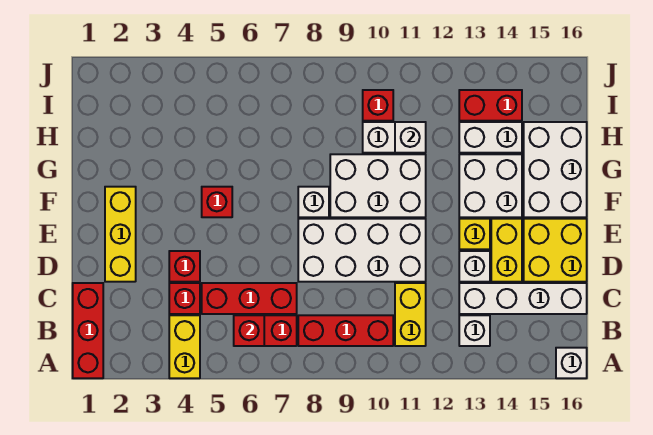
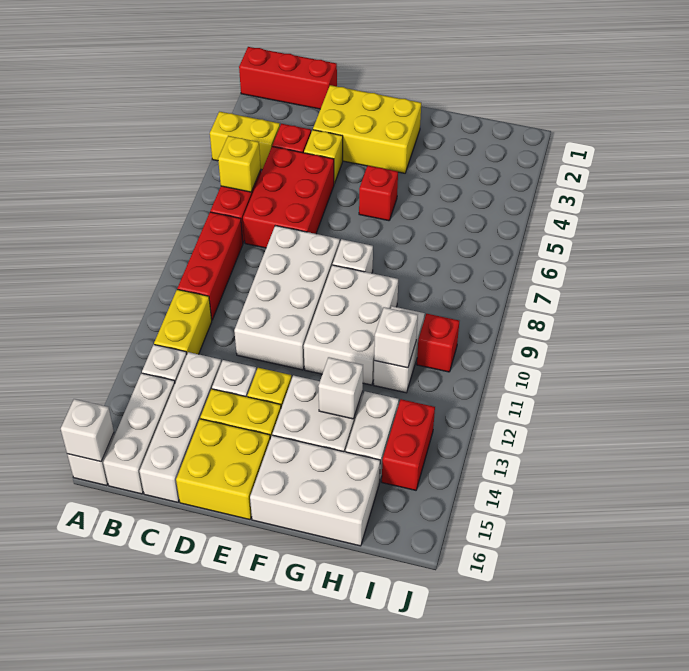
none -> white 1x1 brick [61,399,114,462]
red 1x1 brick [234,315,264,346] -> yellow 1x1 brick [218,136,261,192]
yellow 1x2 brick [395,283,426,346] -> yellow 1x2 brick turned to [154,289,212,354]
none -> white 1x3 brick [103,373,175,494]
red 1x3 brick [202,283,297,314] -> red 2x3 brick [243,147,334,248]
yellow 1x3 brick [105,187,136,282] -> yellow 2x3 brick [313,85,421,173]
red 1x1 brick [169,251,200,282] -> yellow 1x1 brick [304,130,343,184]
none -> white 1x1 brick [318,357,363,419]

